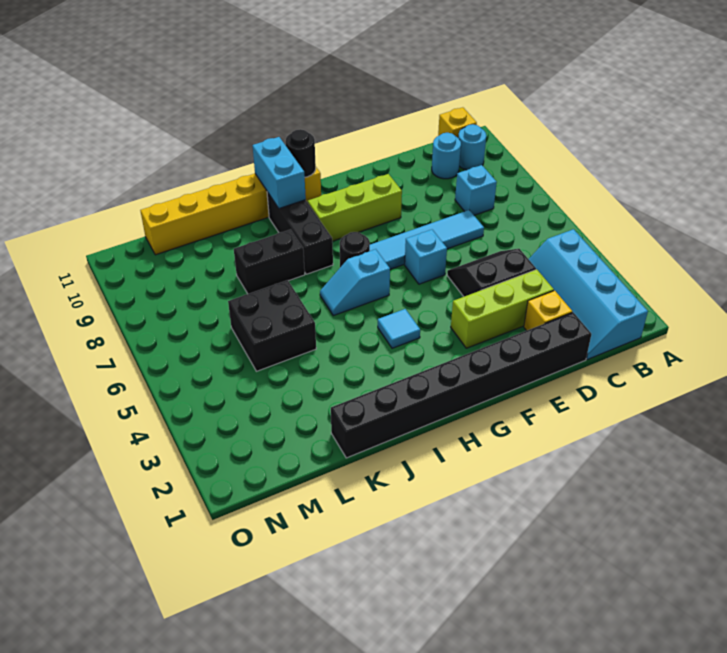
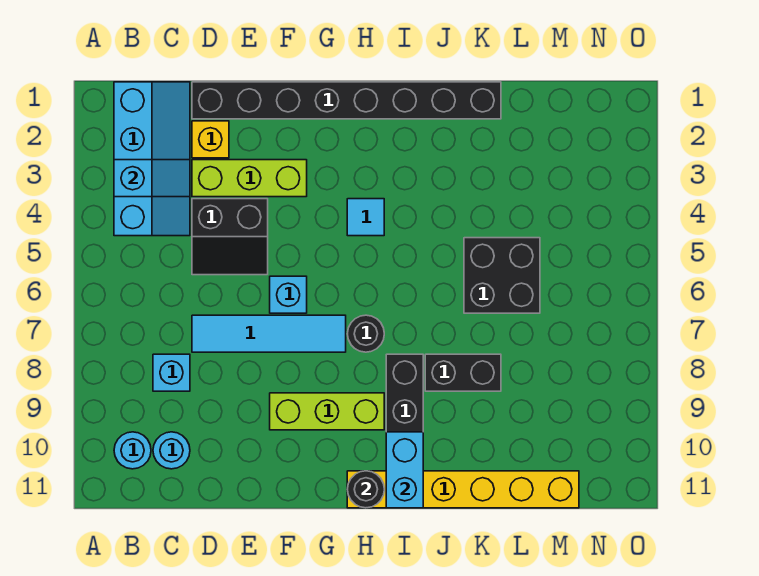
yellow 1x1 brick [438,107,477,138] -> none
cyan 1x2 slope [320,249,390,316] -> cyan 1x2 slope moved to [114,160,190,197]

